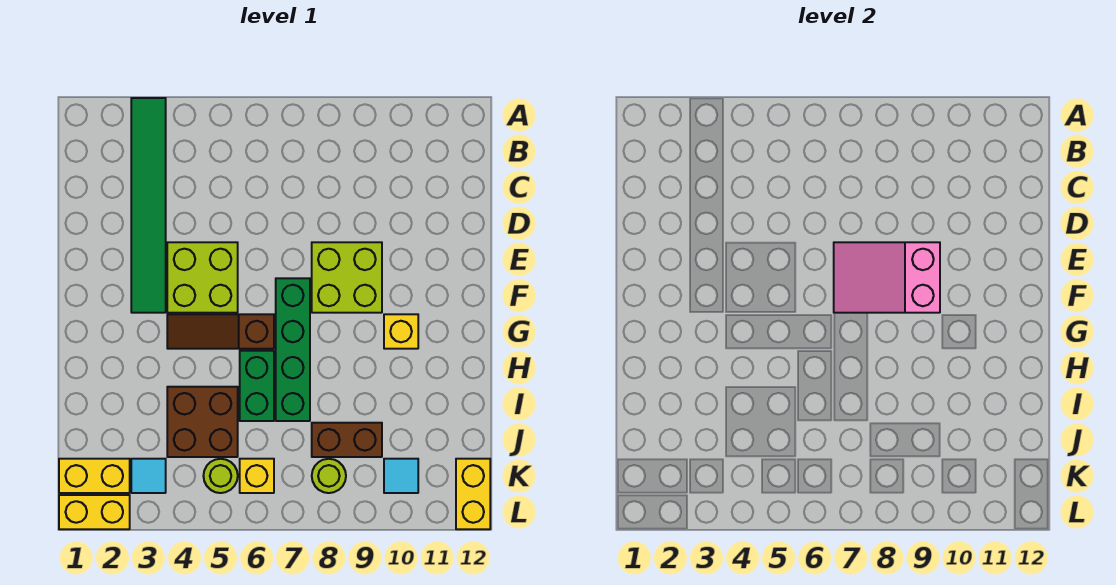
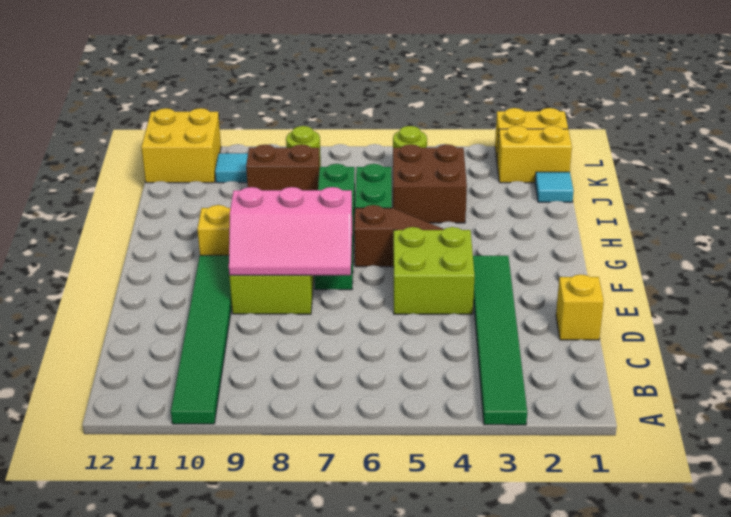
none -> green 1x6 tile [171,255,232,424]
pink 2x3 slope [834,242,940,313] -> pink 2x3 slope turned to [229,187,352,276]
cyan 1x1 tile [131,459,166,493] -> cyan 1x1 tile moved to [535,172,574,202]
yellow 1x1 brick [240,459,274,493] -> yellow 1x1 brick moved to [556,274,604,340]
yellow 1x2 brick [456,459,490,529] -> yellow 2x2 brick [141,108,221,183]

